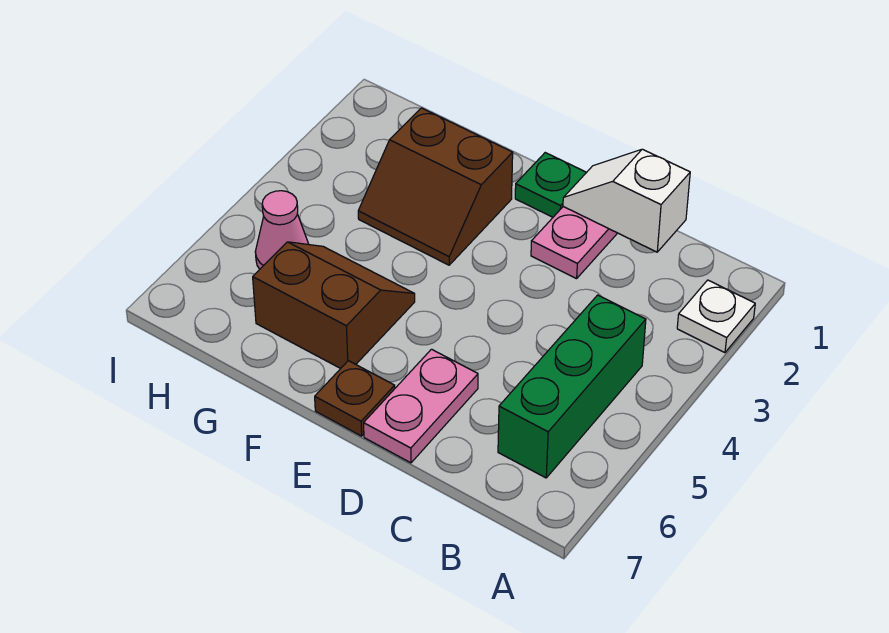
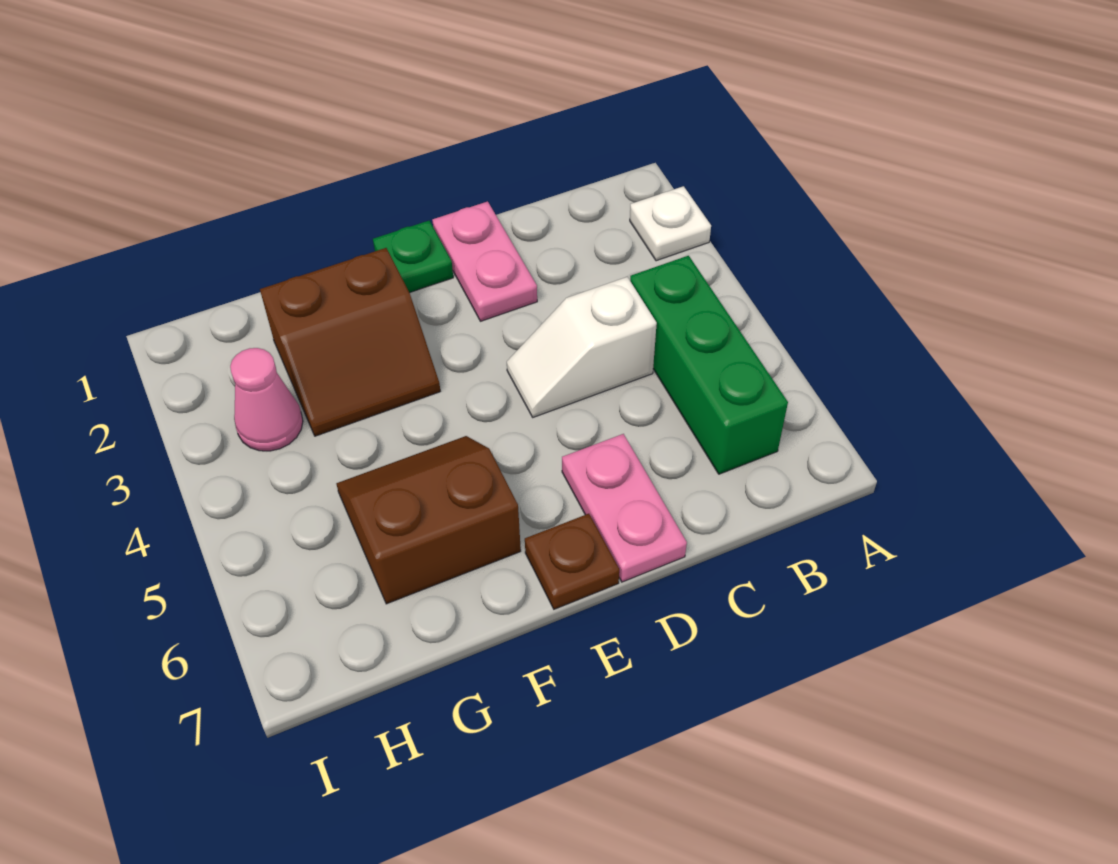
white 1x2 slope [563,149,690,252] -> white 1x2 slope moved to [507,277,657,417]
pink 1x1 cone [255,191,308,269] -> pink 1x1 cone moved to [230,348,303,451]

